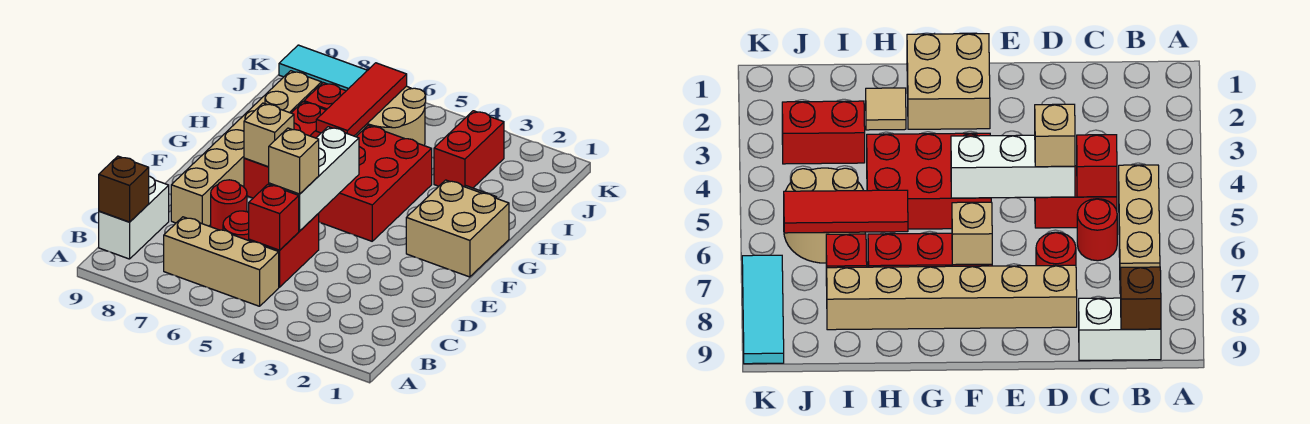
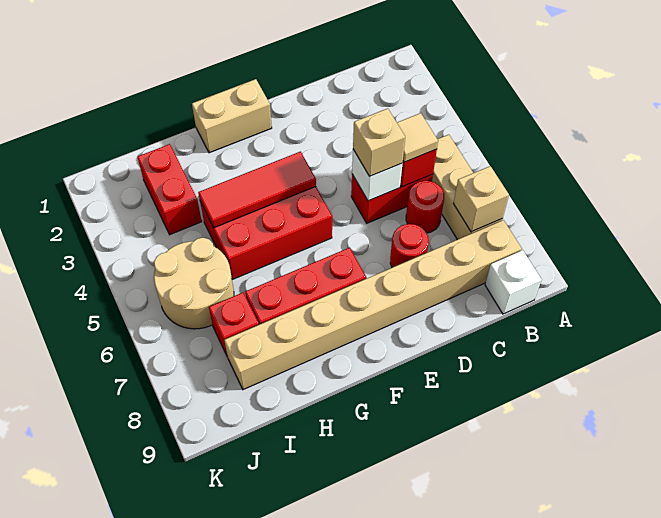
white 1x2 brick [99,176,169,259] -> white 1x1 brick [485,250,542,314]
brown 1x1 brick [99,156,149,222] -> none
white 1x3 brick [269,127,359,231] -> white 1x1 brick [352,150,402,201]
tan 1x6 brick [171,71,322,226] -> tan 1x8 brick [224,220,522,390]
tan 2x2 brick [406,180,509,277] -> tan 1x2 brick [192,79,272,153]
tan 1x1 brick [244,103,294,167] -> tan 1x1 brick moved to [453,166,509,232]
tan 1x1 tile [866,88,906,130] -> tan 1x1 tile moved to [397,113,438,162]
red 1x3 tile [316,63,407,136] -> red 1x3 tile moved to [198,152,316,228]
red 1x2 brick [434,111,504,188] -> red 1x2 brick turned to [137,144,202,235]
cyan 1x3 tile [279,45,367,91] -> none

